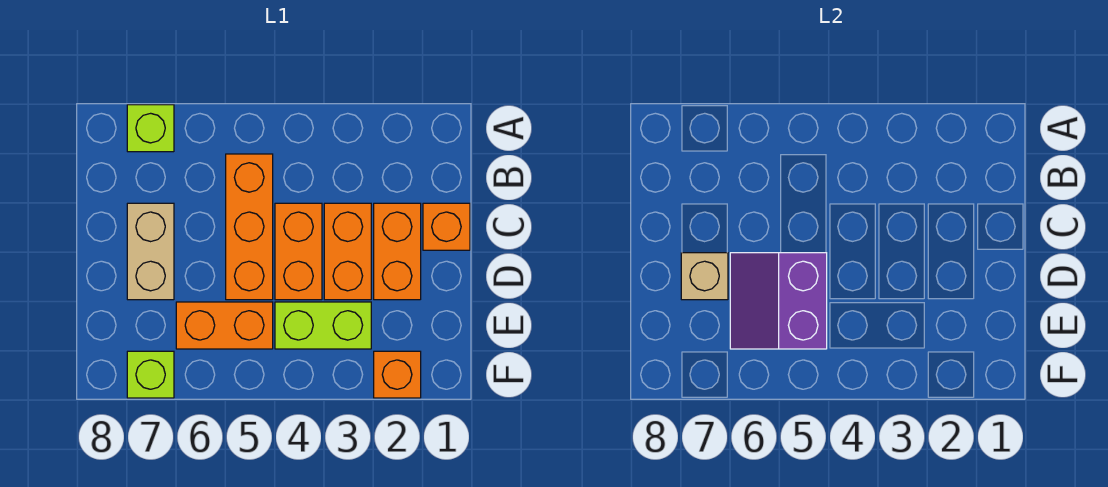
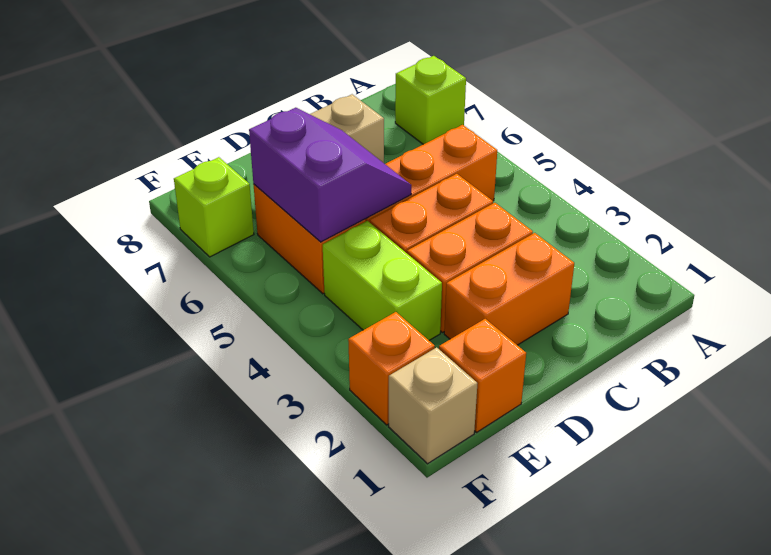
orange 1x1 brick [423,203,470,250] -> orange 1x1 brick moved to [439,319,526,432]
purple 2x2 slope [730,253,827,349] -> purple 2x2 slope turned to [249,108,411,242]
tan 1x1 brick [681,253,728,300] -> tan 1x1 brick moved to [389,347,478,464]

